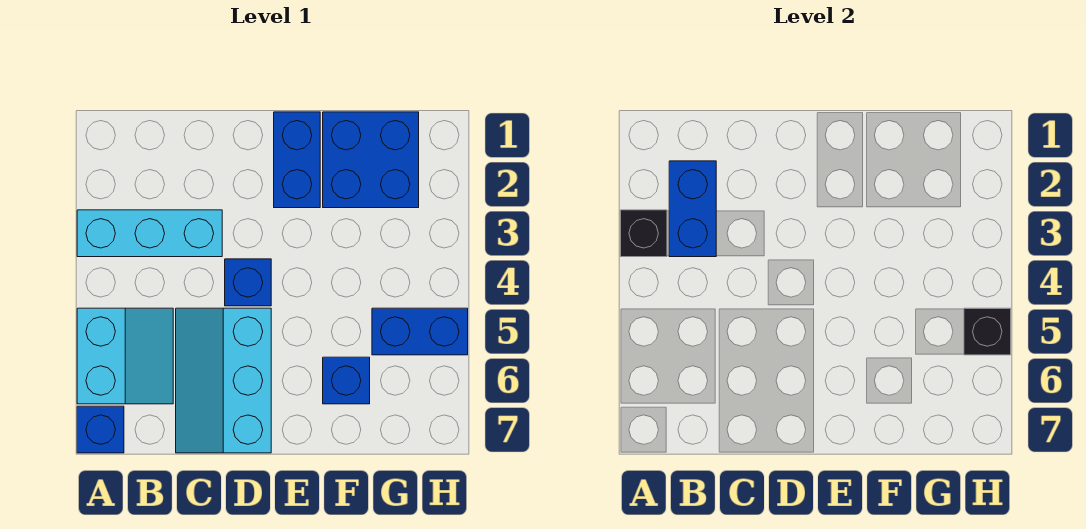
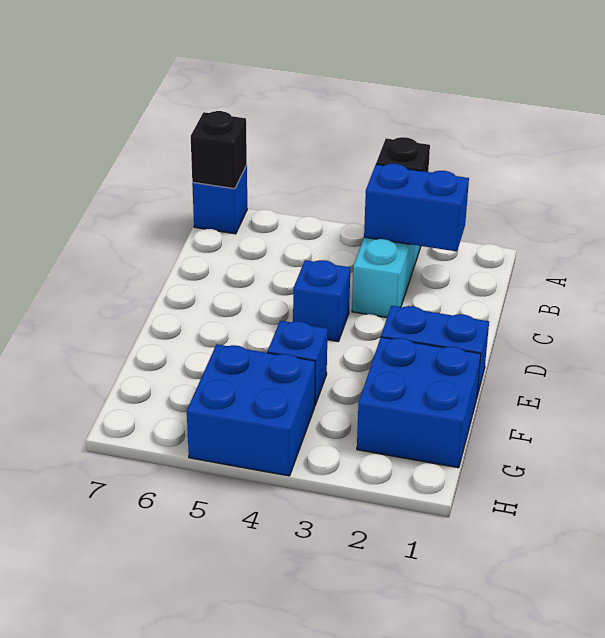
cyan 2x2 slope [77,308,173,404] -> none
cyan 2x3 slope [176,308,271,453] -> none
blue 1x1 brick [323,357,370,404] -> blue 1x1 brick moved to [267,321,328,405]
blue 1x2 brick [372,308,468,355] -> blue 2x2 brick [187,344,315,476]
black 1x1 brick [964,308,1011,355] -> black 1x1 brick moved to [191,111,247,189]

